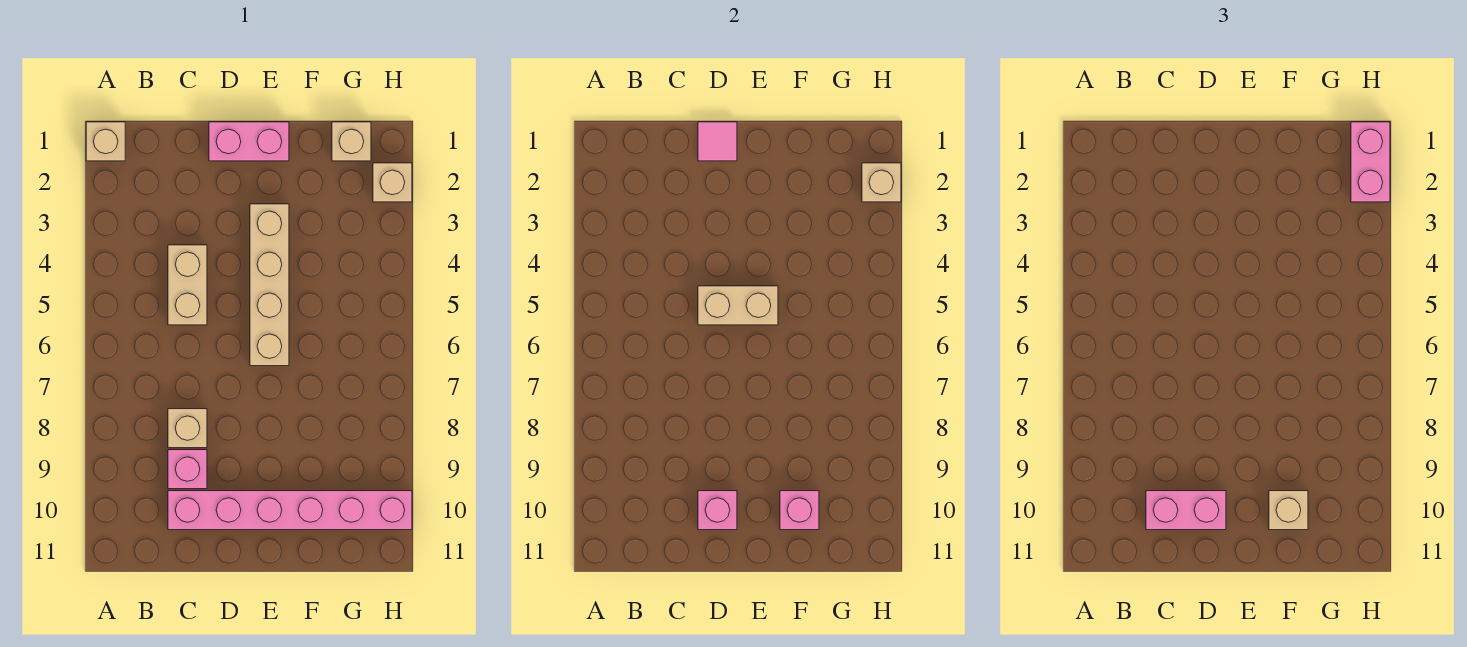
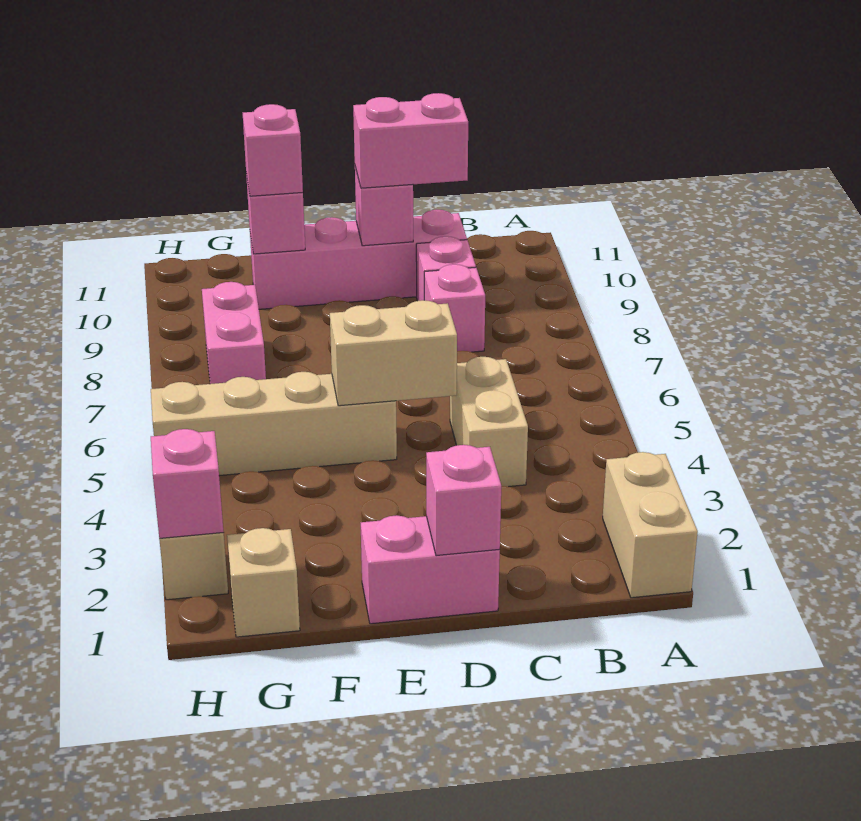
tan 1x1 brick [86,122,125,161] -> tan 1x2 brick [603,452,698,598]
tan 1x1 brick [168,409,207,448] -> pink 1x1 brick [424,264,485,352]
pink 1x6 brick [168,491,412,530] -> pink 1x4 brick [250,210,467,309]
pink 1x1 tile [698,122,737,161] -> pink 1x1 brick [426,445,501,556]
tan 1x4 brick [250,204,289,366] -> tan 1x4 brick turned to [151,372,397,475]
tan 1x1 brick [1269,491,1308,530] -> pink 1x1 brick [243,104,303,196]
pink 1x2 brick [1351,122,1390,202] -> pink 1x2 brick moved to [202,282,266,384]
tan 1x1 brick [862,163,901,202] -> pink 1x1 brick [151,429,224,538]

